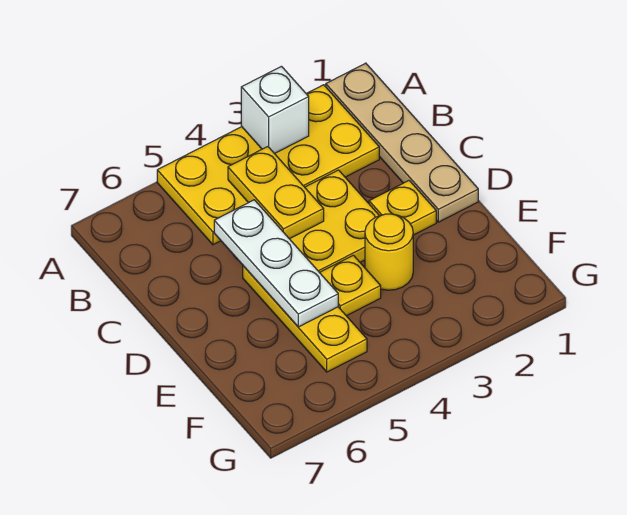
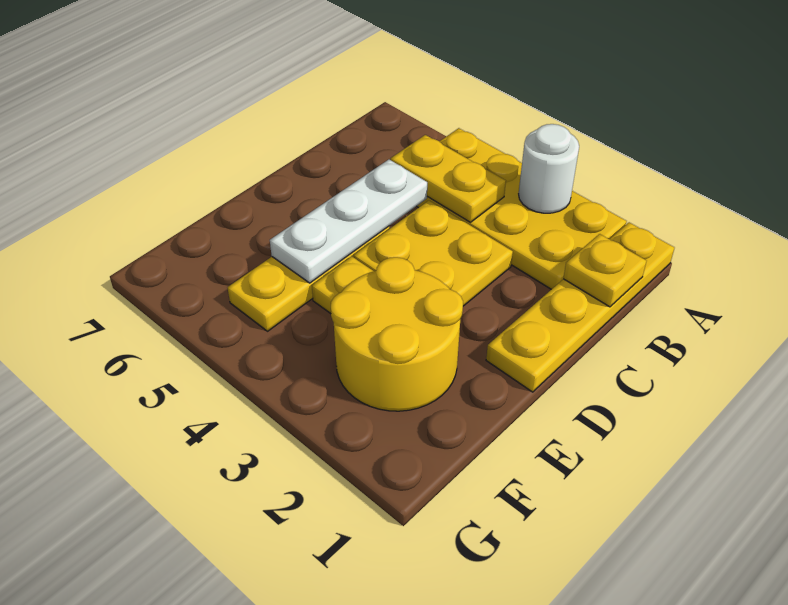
tan 1x4 plate [326,63,478,222] -> yellow 1x4 plate [486,222,674,392]
white 1x1 brick [241,66,309,154] -> white 1x1 round brick [519,124,579,213]
yellow 1x2 plate [228,147,324,239] -> yellow 1x2 plate turned to [391,135,506,222]
yellow 1x1 plate [369,181,436,235] -> yellow 1x1 plate moved to [563,234,646,307]
yellow 1x1 round brick [365,214,413,290] -> yellow 2x2 round brick [331,257,463,411]

